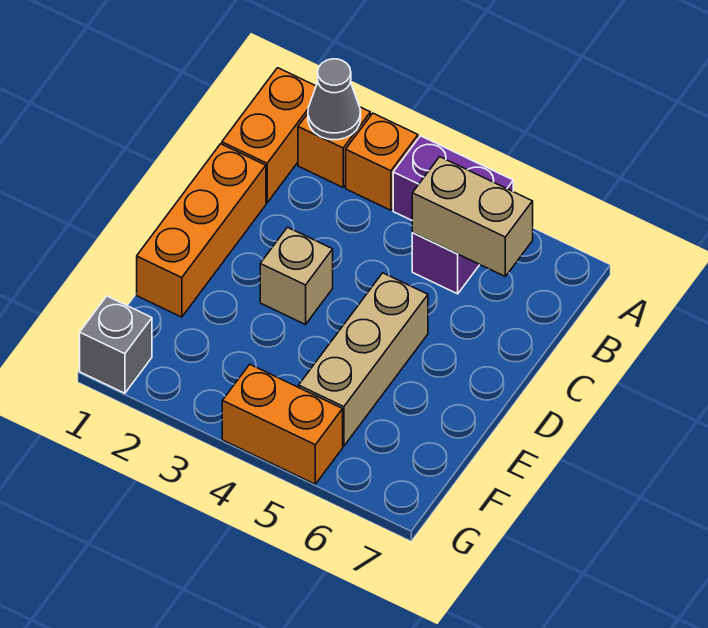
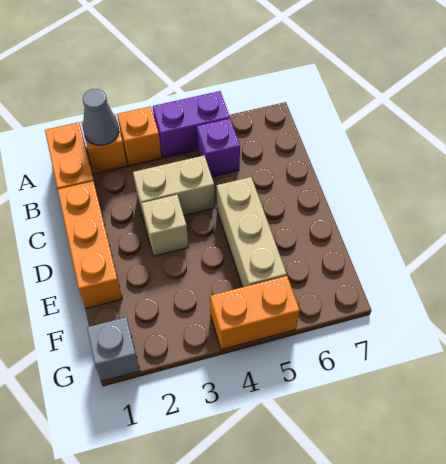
tan 1x2 brick [412,157,533,276] -> tan 1x2 brick moved to [133,156,215,219]

